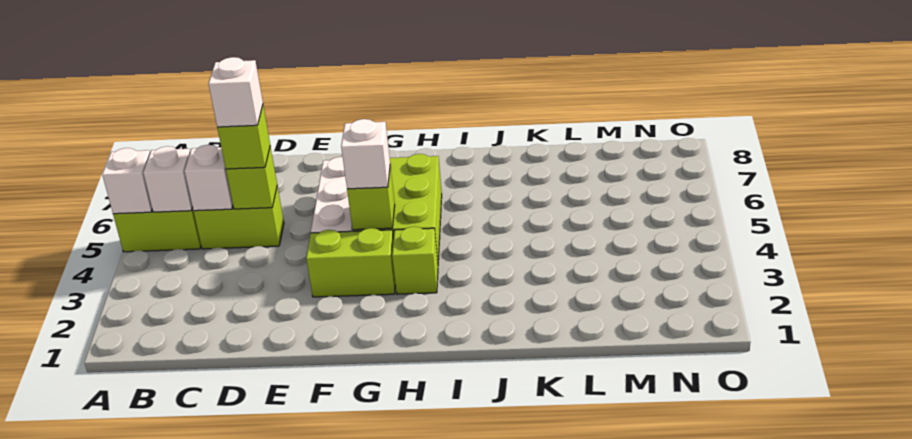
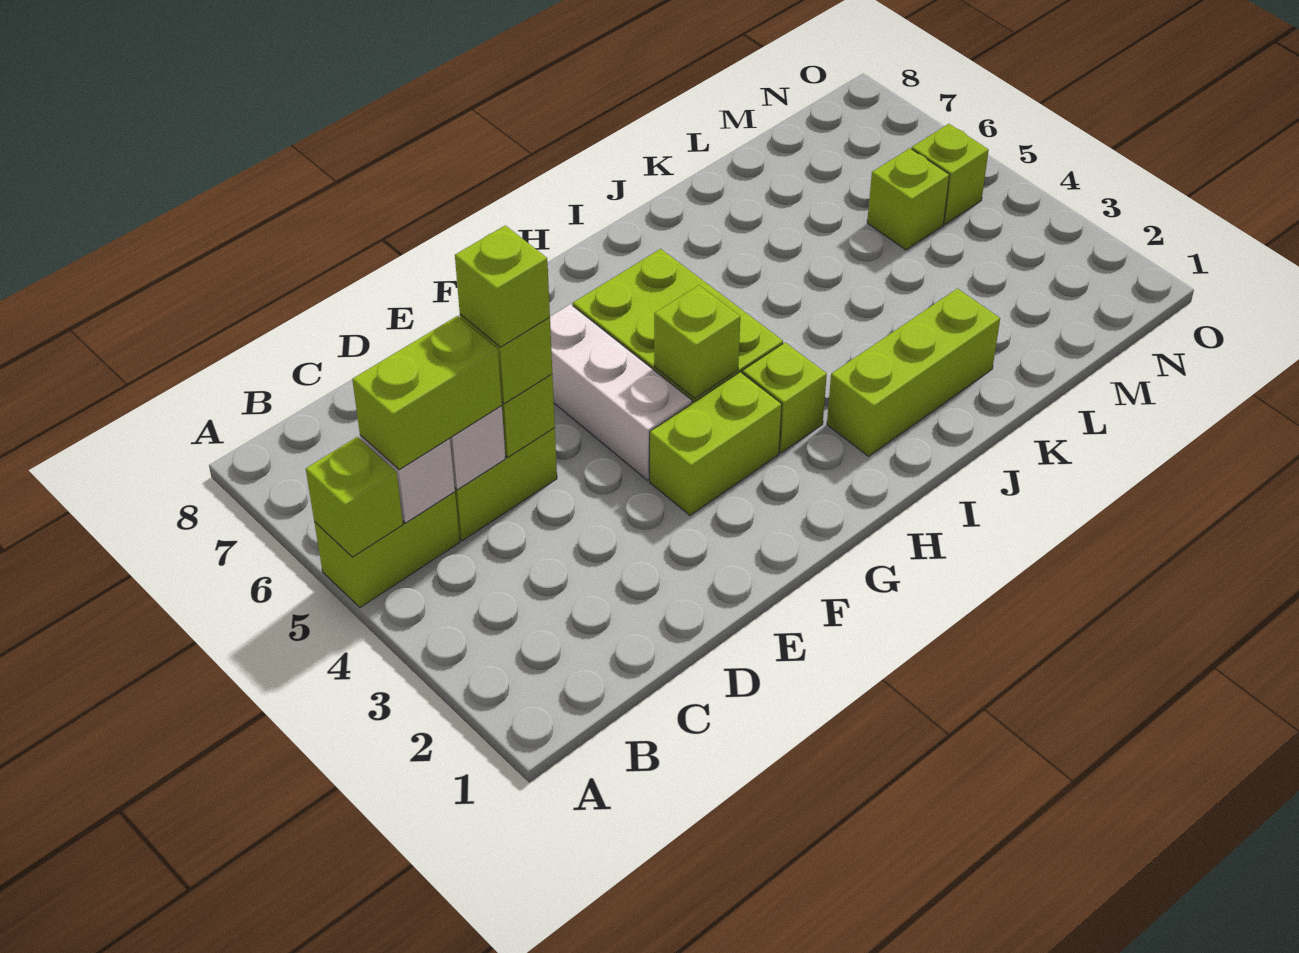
white 1x1 brick [102,148,152,214] -> lime 1x1 brick [306,437,403,557]
none -> lime 1x2 brick [352,316,502,470]
white 1x1 brick [209,57,263,127] -> lime 1x1 brick [455,225,550,347]
white 1x1 brick [341,119,390,189] -> none
none -> lime 1x3 brick [827,289,1000,456]
none -> lime 1x1 brick [867,148,950,250]
none -> lime 1x1 brick [912,124,989,224]

